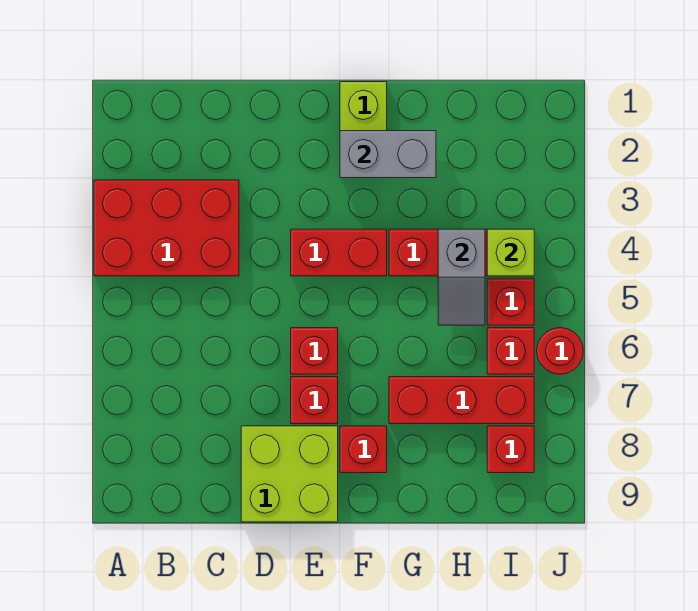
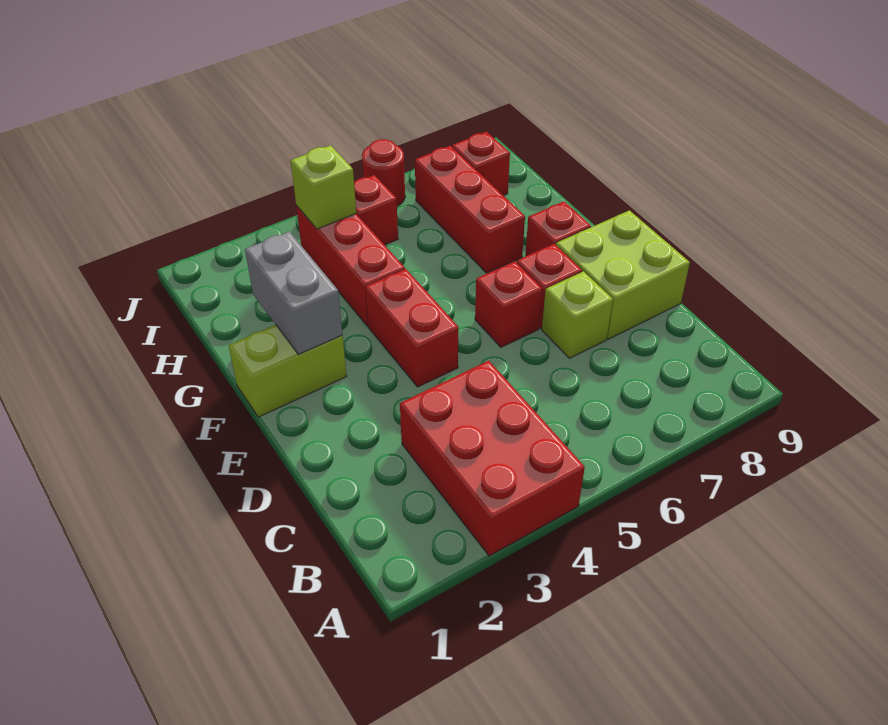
none -> lime 1x1 brick [542,271,613,358]
grey 1x2 slope [438,229,485,325] -> none
red 1x1 brick [487,328,534,374] -> none

